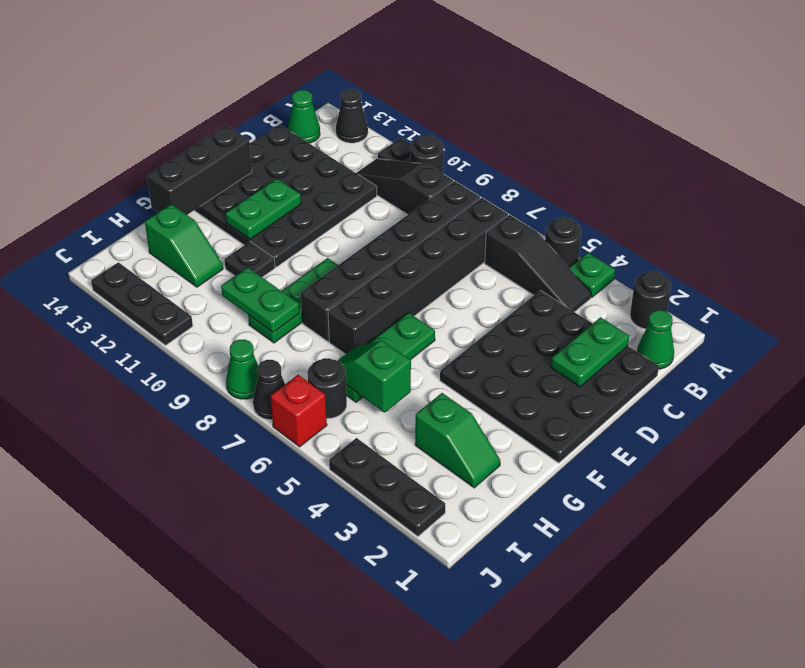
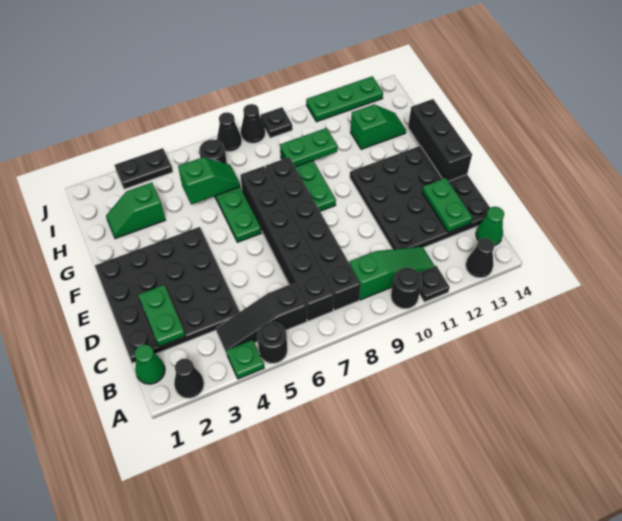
black 1x1 round brick [630,271,671,329] -> black 1x1 cone [174,358,204,398]
black 1x3 slope [356,159,453,215] -> green 1x3 slope [349,246,434,300]
green 1x2 plate [226,178,301,239] -> green 1x2 plate moved to [422,178,472,232]
black 1x1 plate [225,242,275,277] -> black 1x1 plate moved to [260,107,292,138]
green 1x2 slope [145,204,223,287] -> green 1x2 slope turned to [351,104,406,149]
black 1x3 plate [329,438,445,536] -> black 1x2 plate [115,148,173,189]
red 1x1 brick [270,375,327,447] -> none
green 1x1 cone [226,339,258,399] -> black 1x1 cone [241,104,265,143]
black 1x3 plate [91,262,193,345] -> green 1x3 plate [306,76,383,122]

